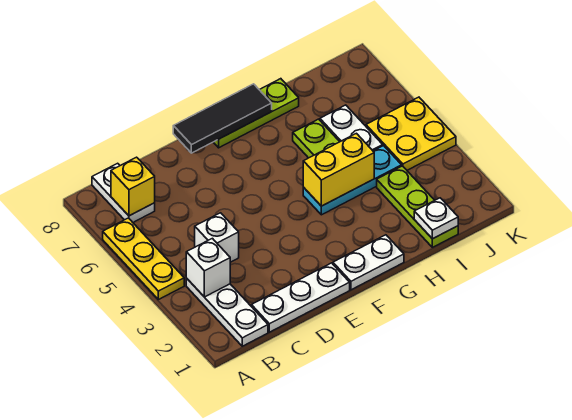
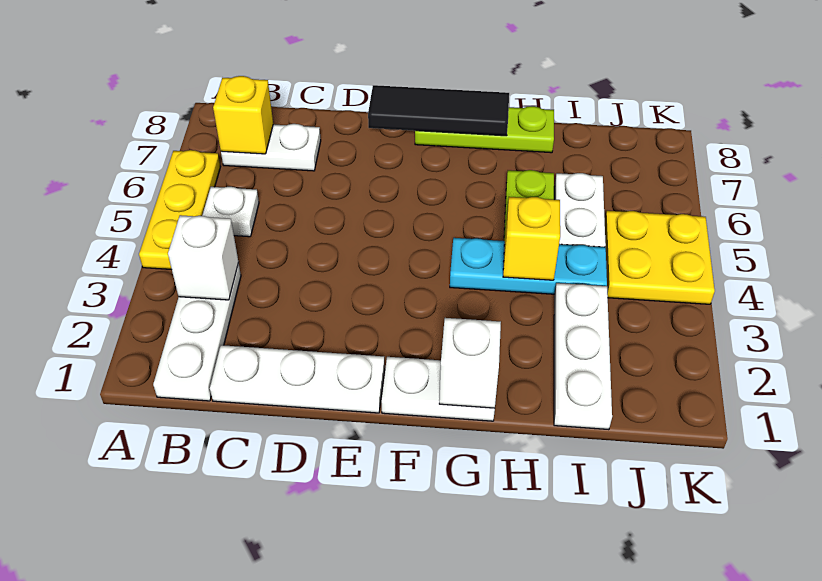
white 1x2 plate [92,163,155,222] -> white 1x2 plate turned to [221,124,321,171]
white 1x1 brick [195,213,239,262] -> white 1x1 brick moved to [439,318,501,408]
yellow 1x2 brick [303,133,374,206] -> yellow 1x1 brick [503,197,560,280]
lime 1x3 plate [377,166,458,247] -> white 1x3 plate [554,283,612,430]
white 1x1 plate [414,198,458,239] -> white 1x1 plate moved to [202,187,259,237]

